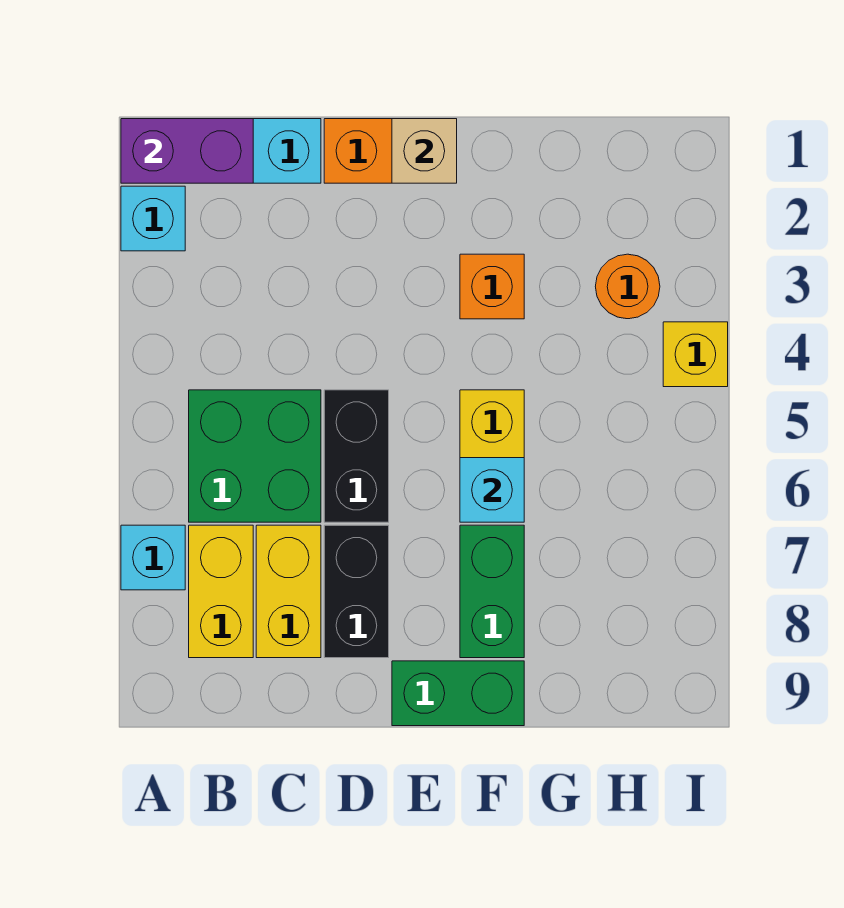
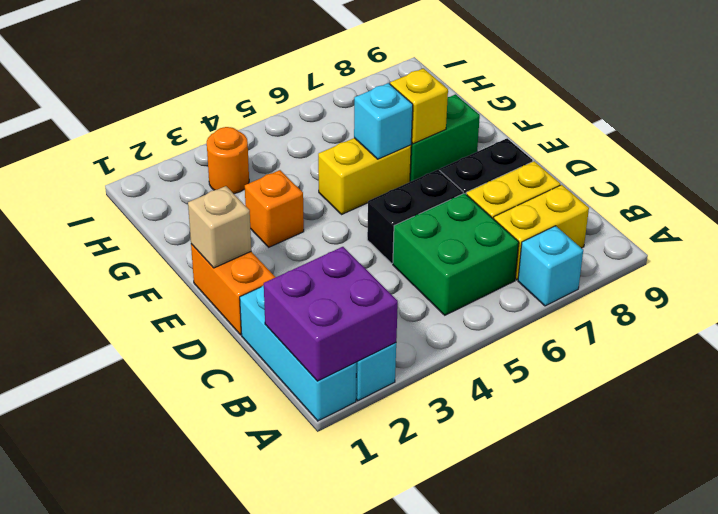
purple 1x2 brick [121,119,253,183] -> purple 2x2 brick [264,247,398,381]
green 1x2 brick [392,661,524,726] -> none
yellow 1x1 brick [663,322,728,387] -> yellow 1x1 brick moved to [390,68,448,144]

